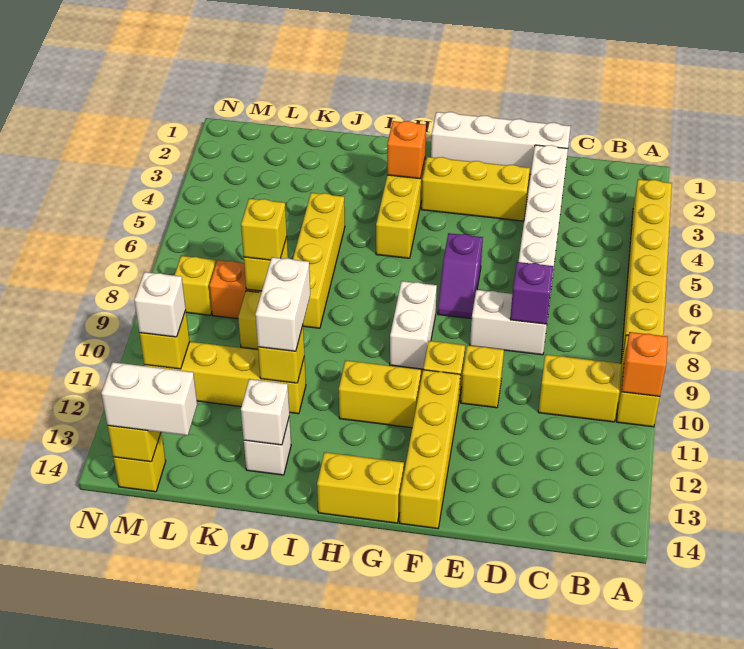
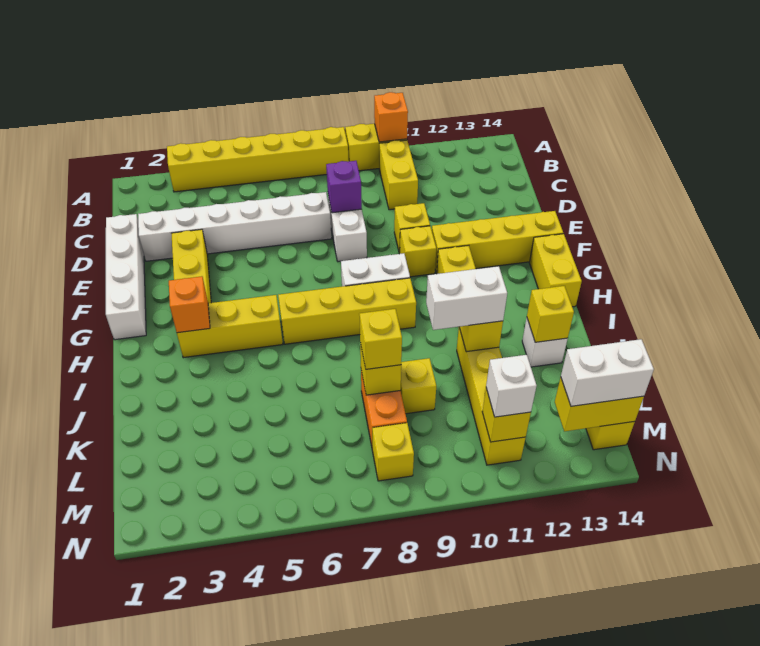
purple 1x2 slope [438,233,483,319] -> none
yellow 1x4 brick [293,193,345,328] -> yellow 1x4 brick moved to [278,278,416,344]
white 1x1 brick [241,379,289,445] -> yellow 1x1 brick [527,286,574,342]
white 1x2 brick [101,362,197,436] -> white 1x2 brick turned to [561,339,654,406]

